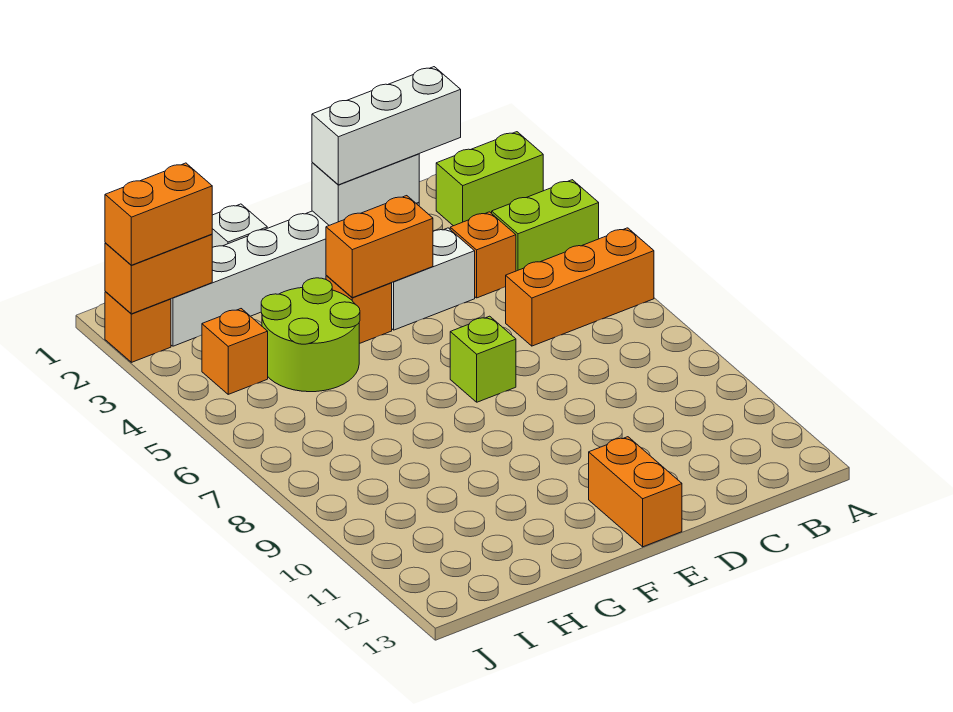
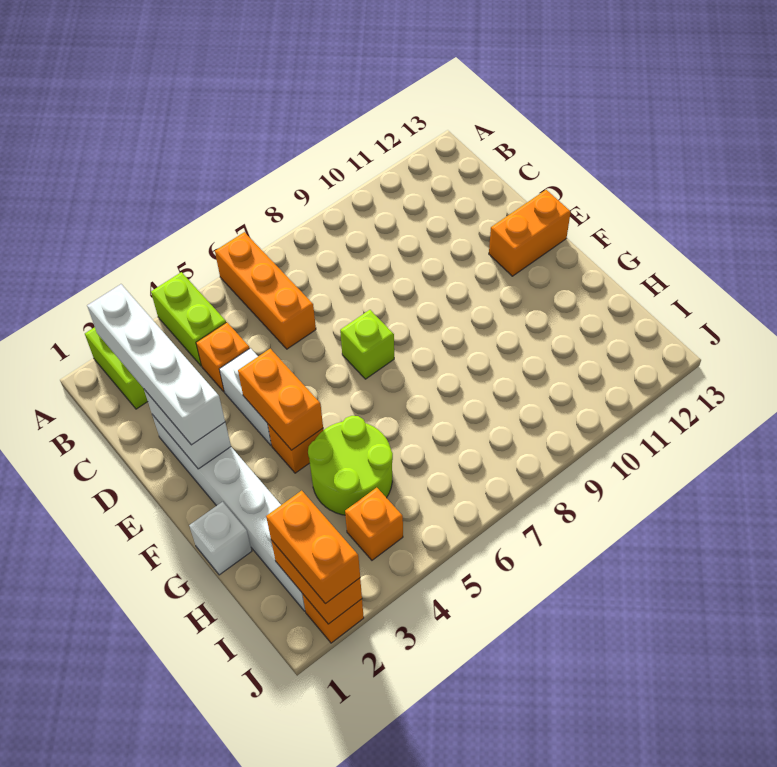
white 1x3 brick [312,67,461,185] -> white 1x4 brick [87,284,225,445]

